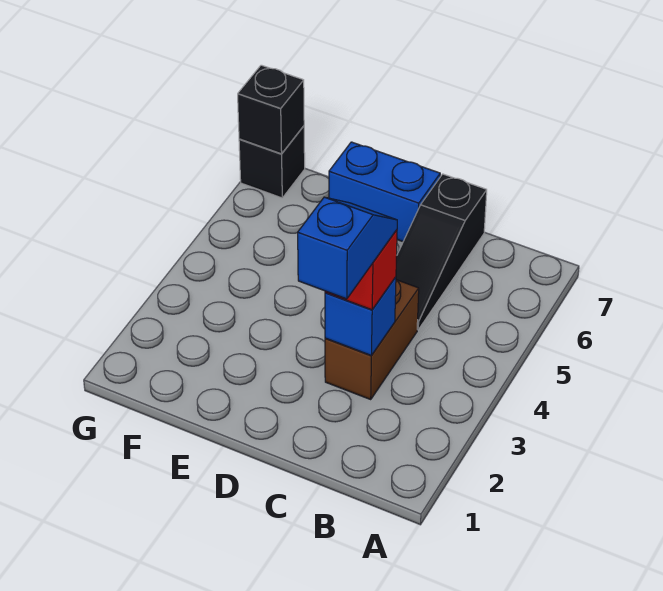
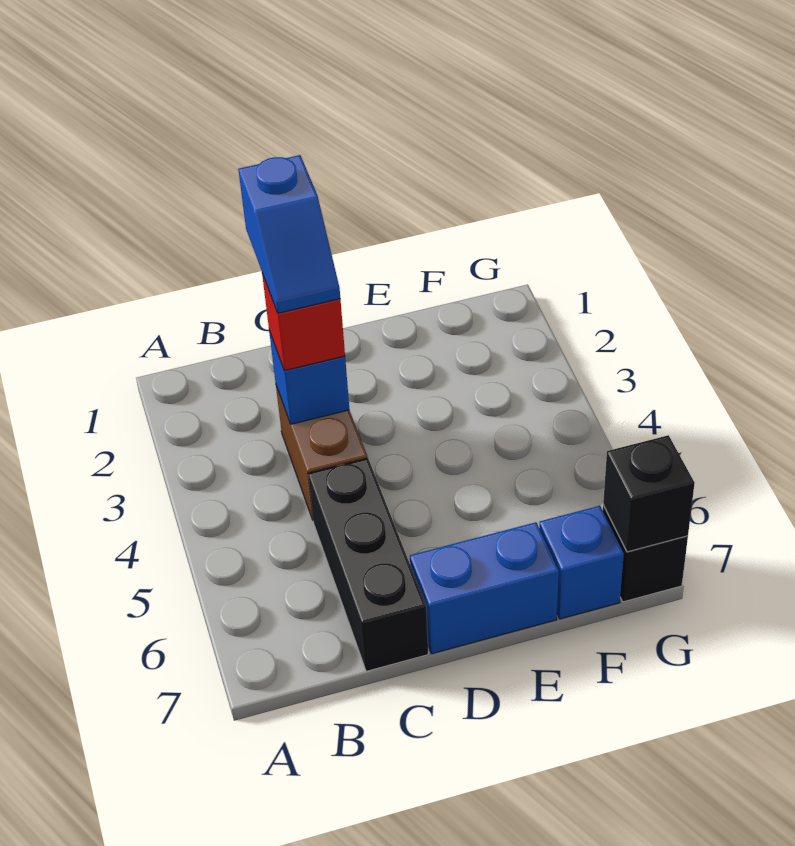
black 1x3 slope [396,174,487,330] -> black 1x3 brick [308,458,428,671]
none -> blue 1x1 brick [539,506,624,619]

